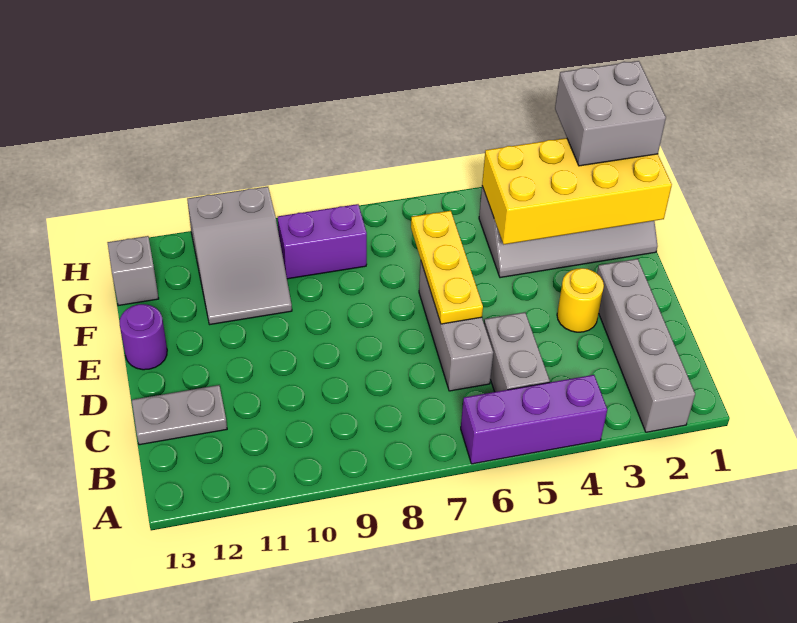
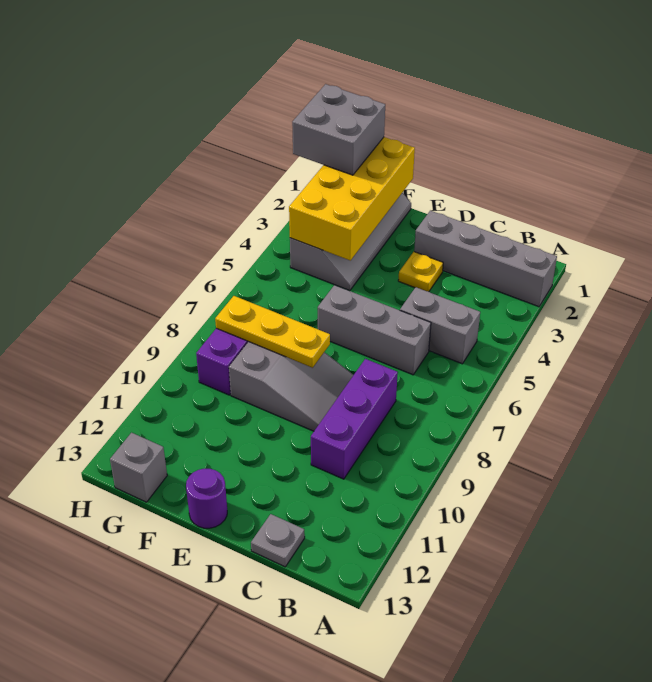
purple 1x3 brick [461,375,607,464] -> purple 1x3 brick moved to [311,359,398,479]
grey 1x2 plate [132,385,227,445] -> grey 1x1 plate [251,514,305,567]
yellow 1x1 round brick [557,268,604,332] -> yellow 1x1 plate [398,252,443,292]
yellow 1x3 plate [411,211,483,324] -> yellow 1x3 plate moved to [215,296,330,368]
grey 2x3 slope [187,187,292,325] -> grey 2x3 slope moved to [229,342,353,431]

